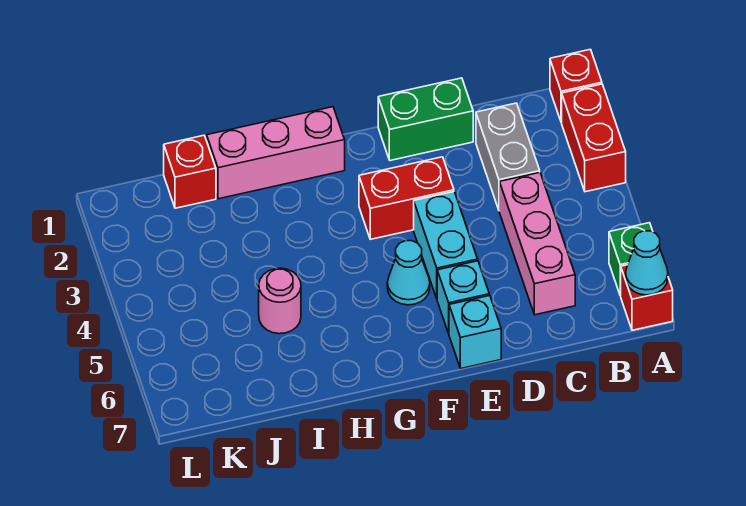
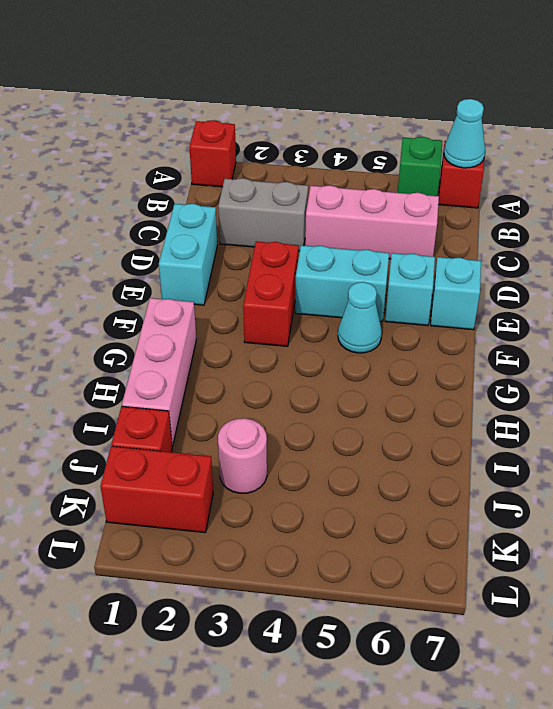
red 1x2 brick [562,84,626,192] -> red 1x2 brick moved to [100,446,213,533]
green 1x2 brick [378,78,473,161] -> cyan 1x2 brick [159,204,217,305]
pink 1x1 round brick [259,268,301,334] -> pink 1x1 round brick moved to [218,418,267,493]

